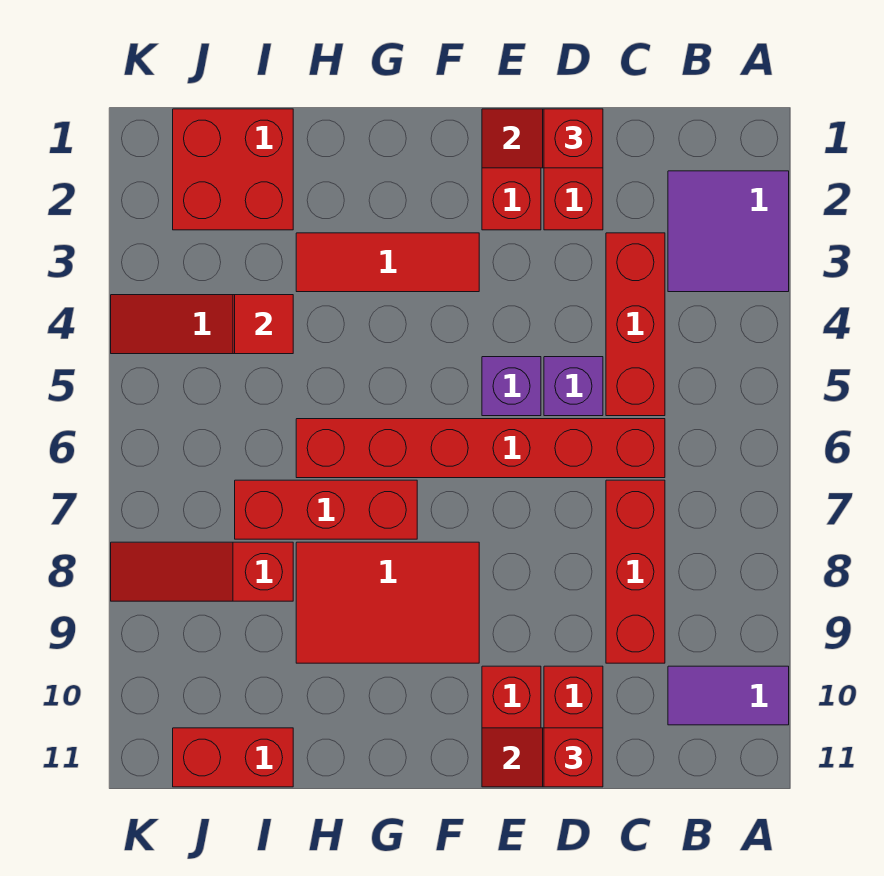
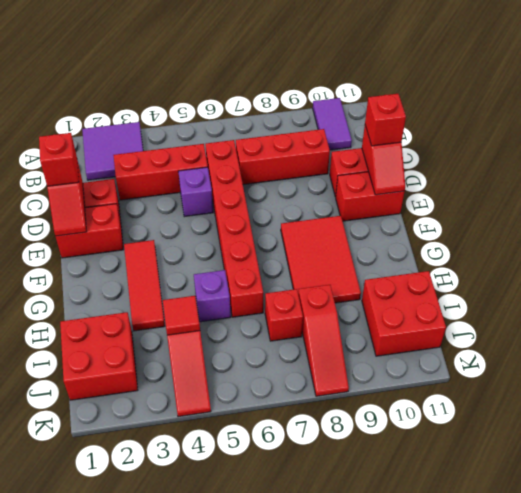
purple 1x1 brick [482,357,541,416] -> purple 1x1 brick moved to [194,270,231,322]
red 1x3 brick [235,480,417,539] -> red 1x1 brick [265,289,303,341]
red 1x2 brick [173,728,293,787] -> red 2x2 brick [362,271,446,356]

